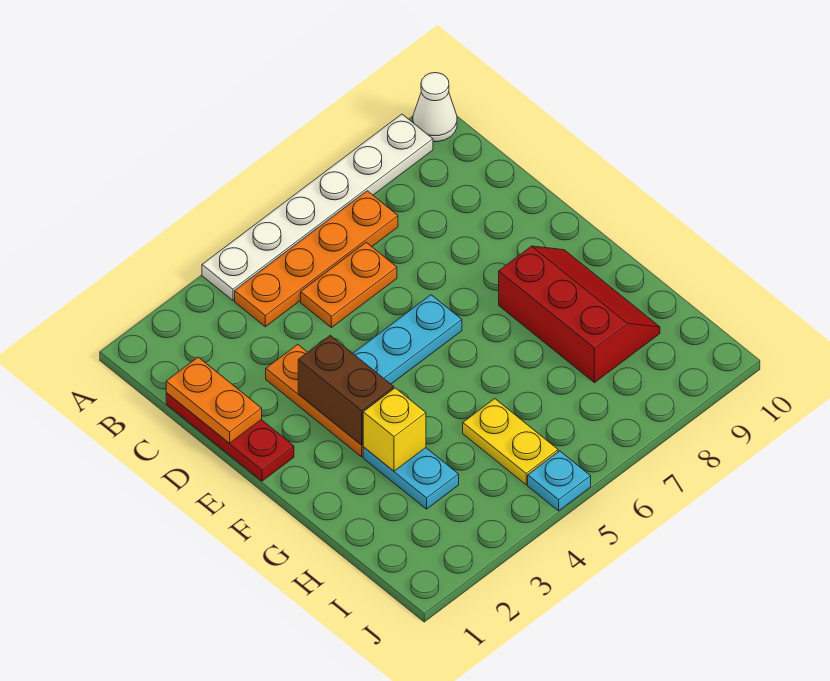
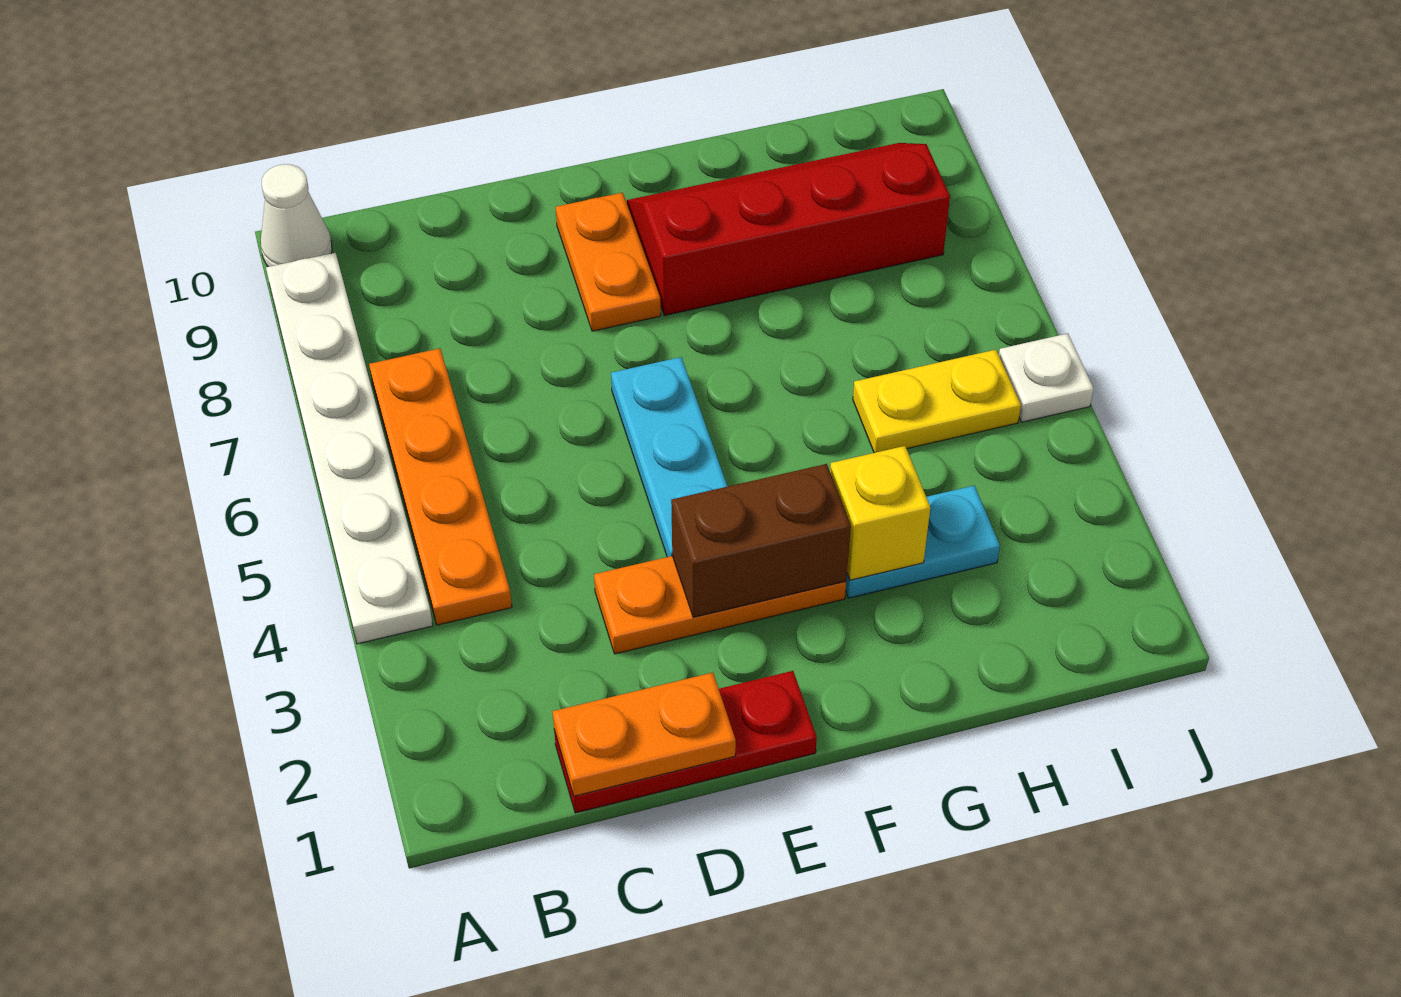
orange 1x2 plate [301,242,397,328] -> orange 1x2 plate moved to [556,193,661,331]
red 2x3 slope [499,246,660,383] -> red 2x4 slope [627,143,950,315]
cyan 1x1 plate [528,451,591,511] -> white 1x1 plate [999,334,1094,422]

